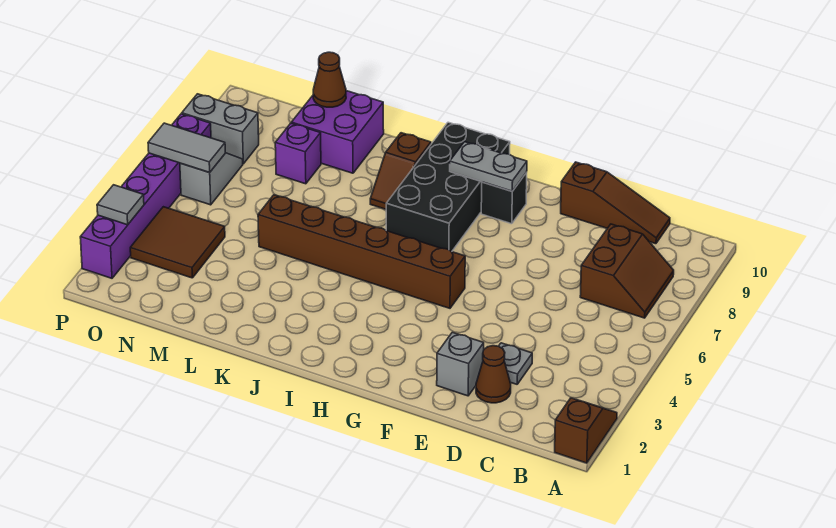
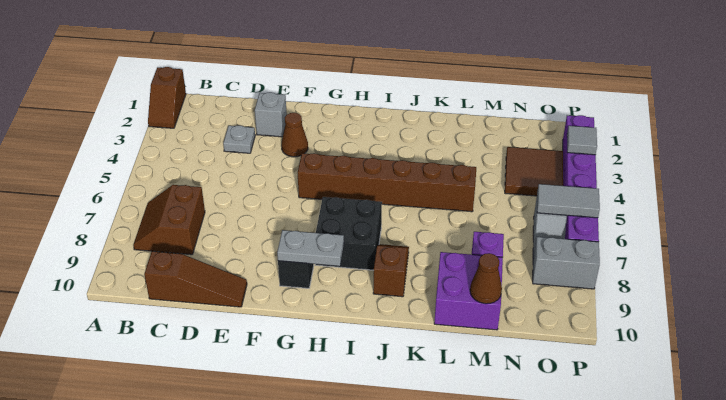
brown 1x3 slope [561,162,670,244] -> brown 1x3 slope turned to [144,251,247,307]
brown 1x1 cone [476,346,511,403] -> brown 1x1 cone moved to [281,113,308,157]
black 2x4 brick [386,122,510,252] -> black 2x2 brick [315,197,382,270]

